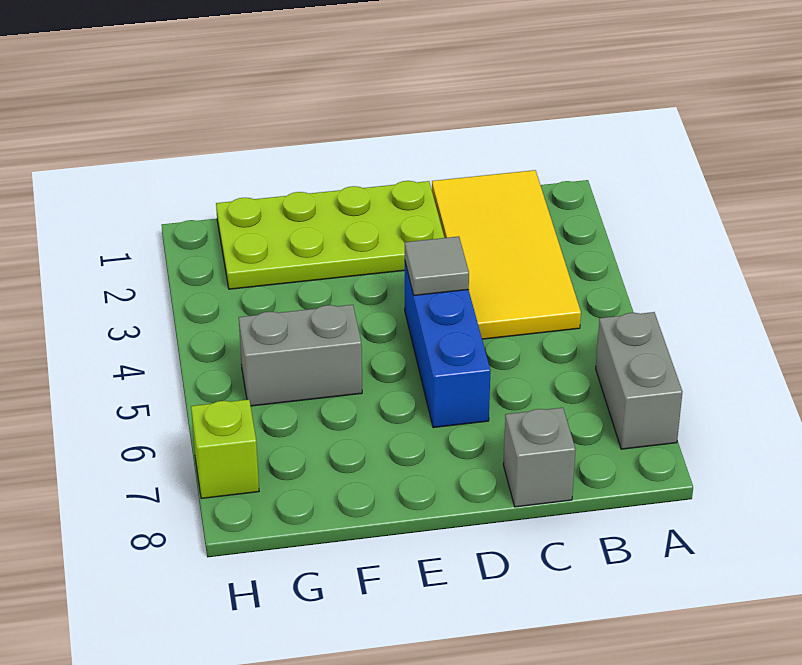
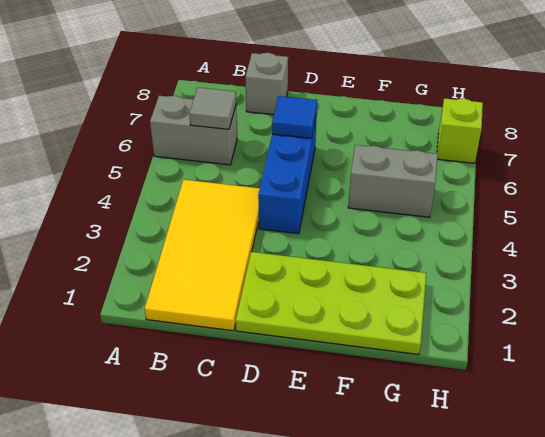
grey 1x2 brick [596,312,682,449] -> grey 1x2 brick turned to [150,96,237,165]
grey 1x1 tile [405,236,469,295] -> grey 1x1 tile moved to [189,88,236,129]
none -> blue 1x1 tile [272,96,317,138]

